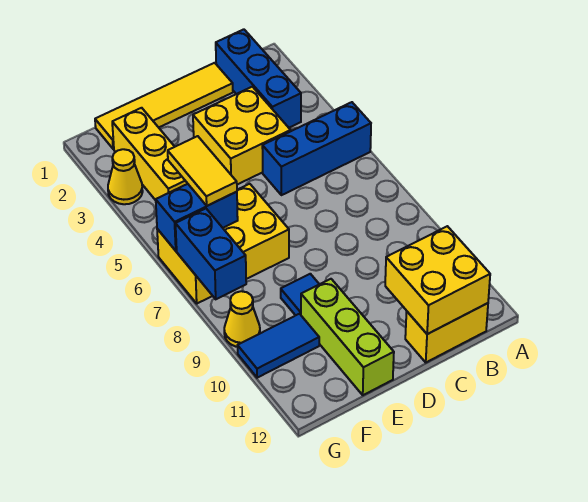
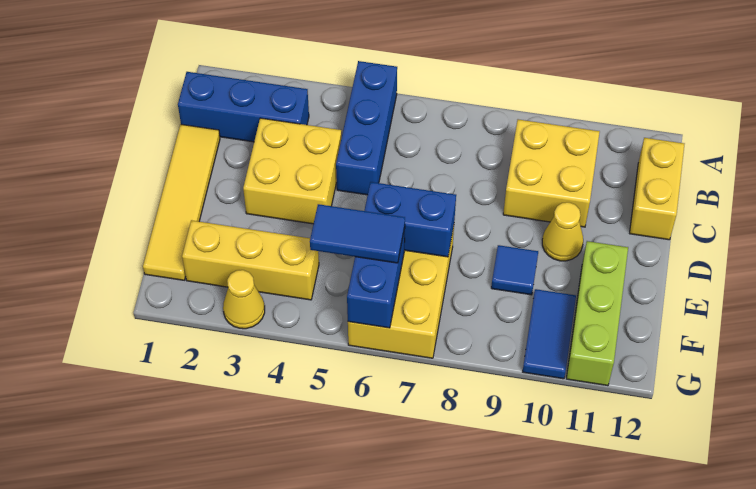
yellow 2x2 brick [385,226,490,334] -> yellow 2x2 brick moved to [503,119,600,227]
lime 1x3 brick [301,279,394,395] -> lime 1x3 brick turned to [566,241,628,386]
yellow 1x2 tile [168,136,237,206] -> blue 1x2 tile [310,204,405,263]
blue 1x2 brick [176,209,246,299] -> blue 1x2 brick moved to [365,182,456,257]
yellow 1x1 cone [224,291,260,347] -> yellow 1x1 cone moved to [542,202,583,261]

